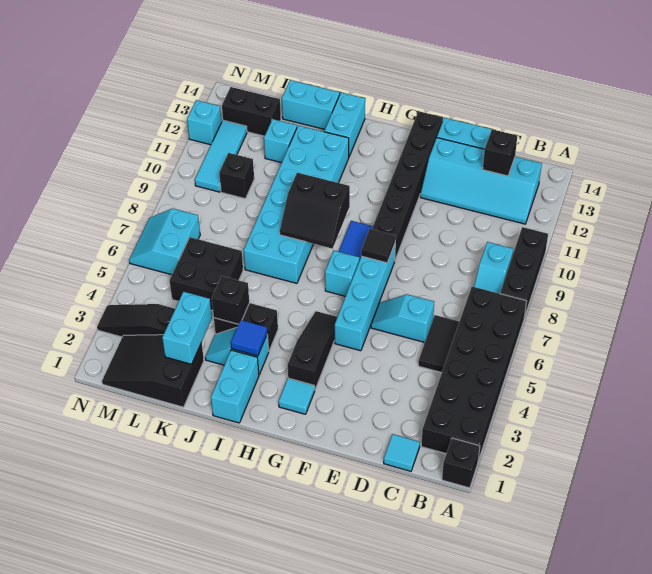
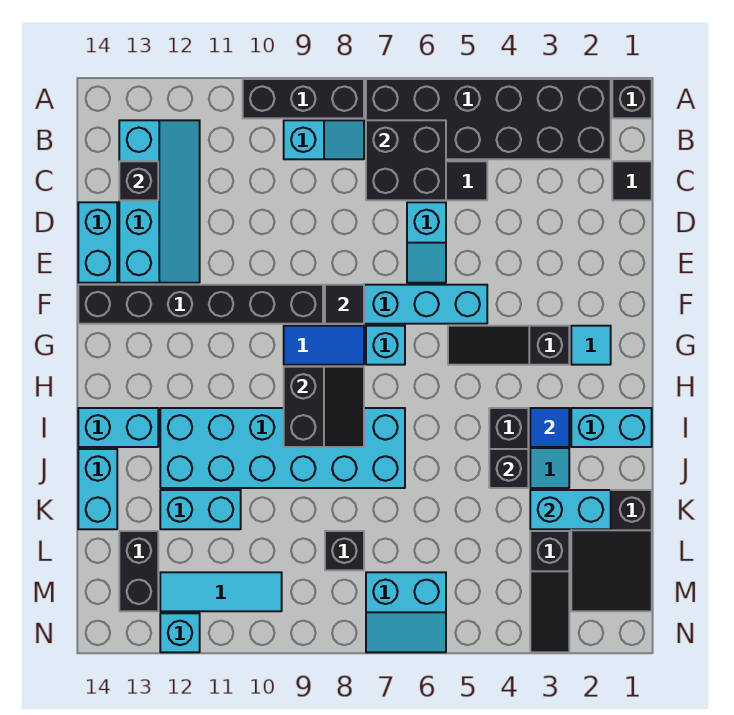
cyan 1x1 tile [384,434,420,471] -> black 1x1 tile [612,161,652,200]
black 2x2 brick [170,237,243,311] -> black 2x2 brick moved to [366,120,446,200]
cyan 1x1 brick [264,119,297,163] -> cyan 1x2 brick [160,490,241,529]
black 1x1 brick [219,153,254,199] -> black 1x1 brick moved to [325,531,364,570]

